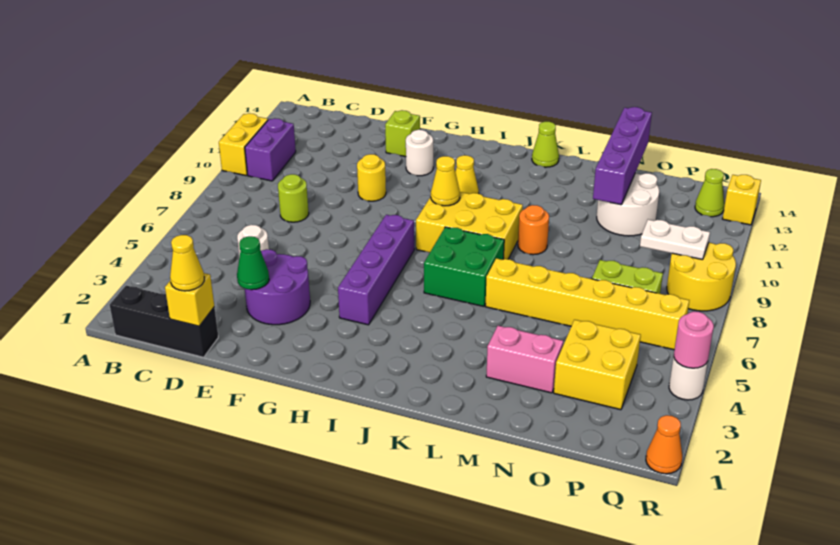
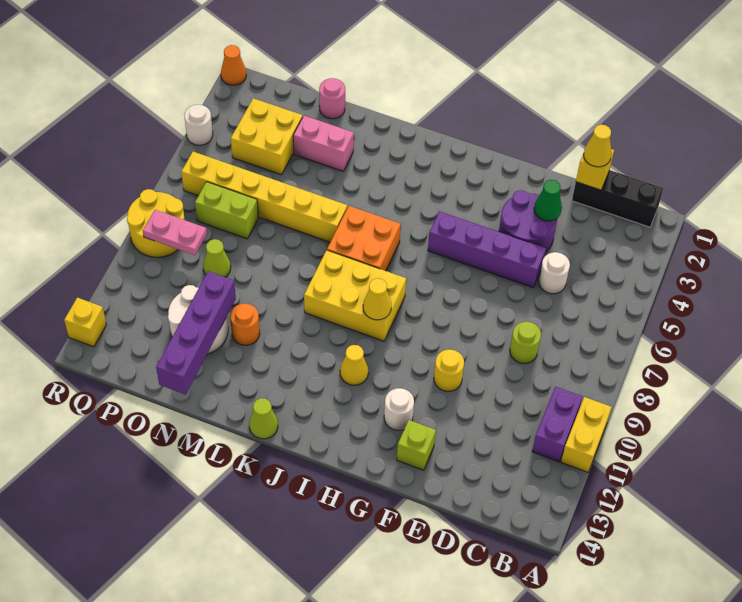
purple 1x4 brick [338,215,414,325] -> purple 1x4 brick turned to [428,211,546,288]
green 2x2 brick [424,227,504,306] -> orange 2x2 brick [327,206,401,271]
orange 1x1 round brick [518,205,549,255] -> orange 1x1 round brick moved to [230,303,260,345]
white 1x2 plate [640,220,710,260] -> pink 1x2 plate [143,210,207,255]
lime 1x1 cone [695,169,724,217] -> lime 1x1 cone moved to [203,239,231,277]
pink 1x1 round brick [674,311,714,368] -> pink 1x1 round brick moved to [319,78,345,119]

